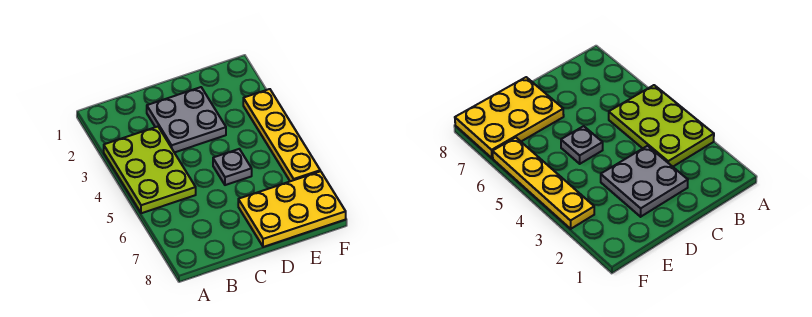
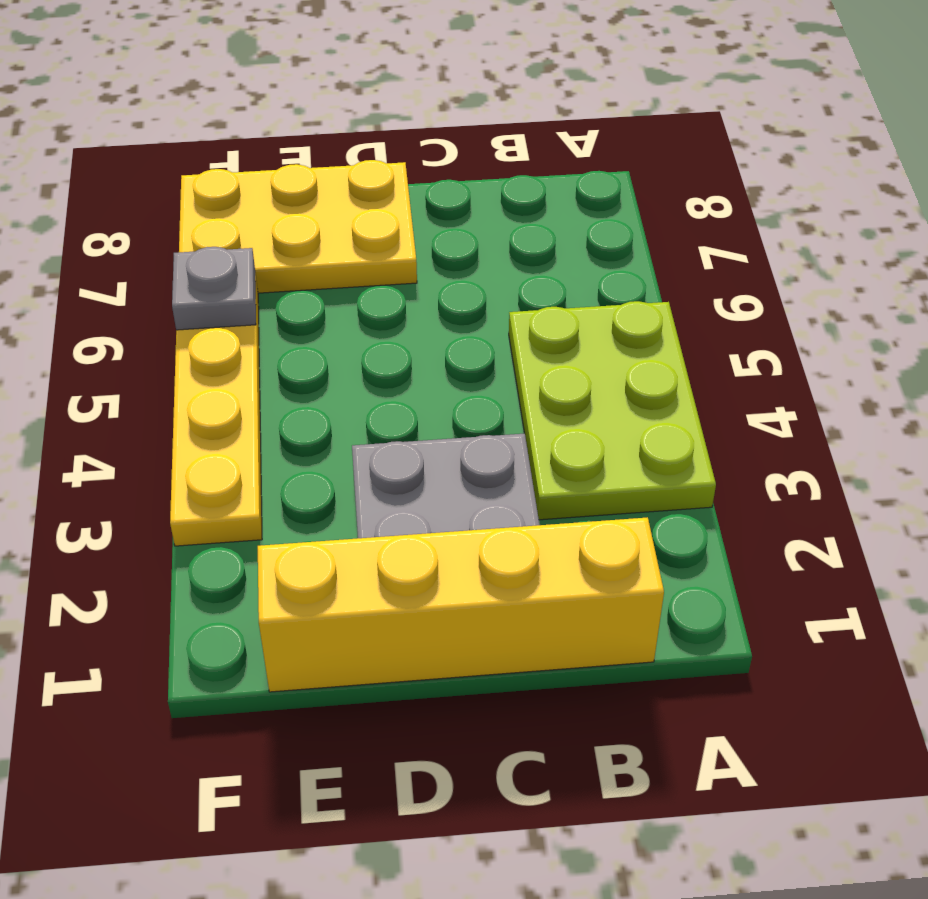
none -> yellow 1x4 brick [258,517,664,692]
grey 1x1 plate [213,149,252,185] -> grey 1x1 plate moved to [172,247,256,330]

